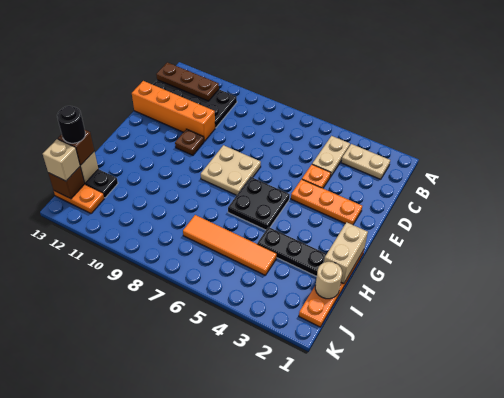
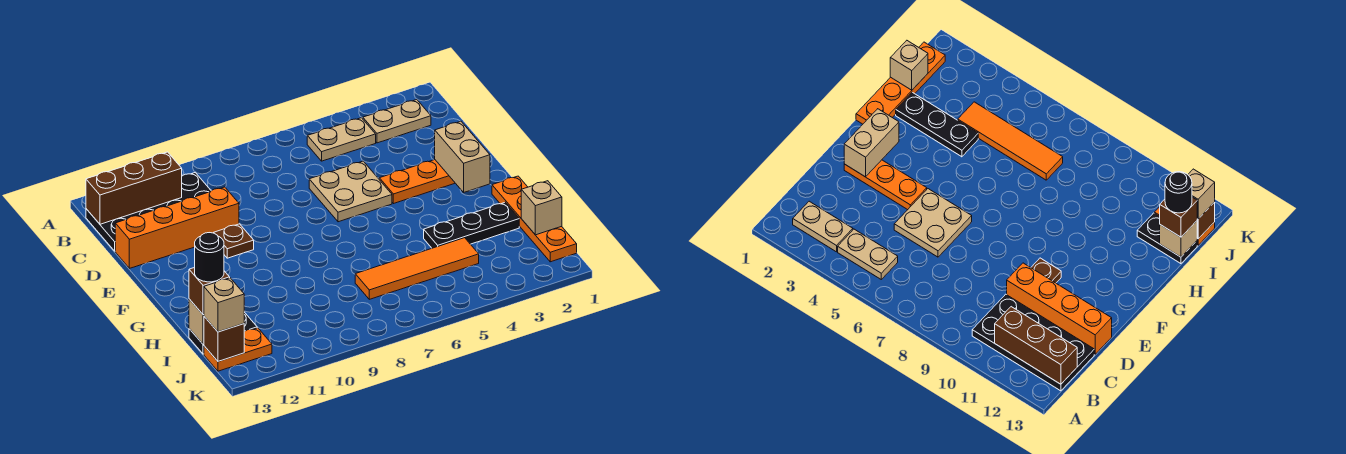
tan 1x2 plate [312,136,350,177] -> tan 1x2 plate turned to [307,118,376,161]
brown 1x3 plate [156,62,219,101] -> brown 1x3 brick [86,152,182,224]
orange 1x1 plate [302,165,331,188] -> none
tan 2x2 plate [201,145,261,195] -> tan 2x2 plate moved to [309,161,392,222]
black 2x2 plate [228,177,290,230] -> none
tan 1x2 brick [324,222,368,284] -> tan 1x2 brick moved to [435,121,490,192]
tan 1x1 round brick [315,262,342,299] -> tan 1x1 brick [521,181,562,235]

